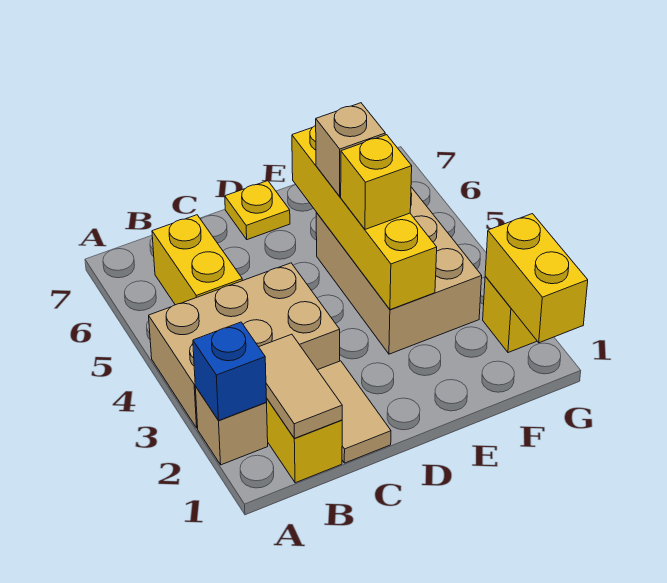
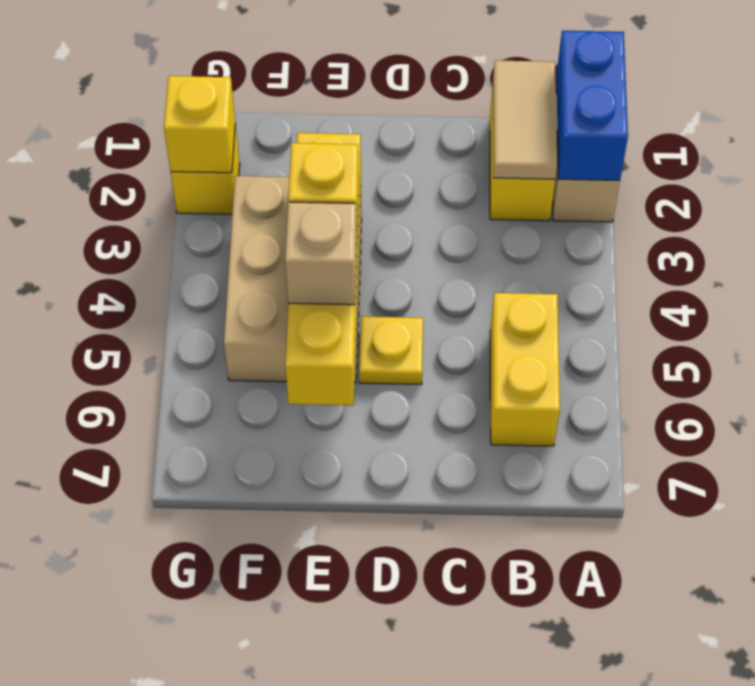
blue 1x1 brick [193,322,267,420] -> blue 1x2 brick [556,31,628,180]
tan 2x3 brick [149,263,340,428] -> none
tan 1x2 tile [318,361,391,463] -> none
yellow 1x1 plate [225,181,290,240] -> yellow 1x1 plate moved to [359,317,423,384]
yellow 1x2 brick [485,214,588,343] -> yellow 1x1 brick [164,76,235,173]

